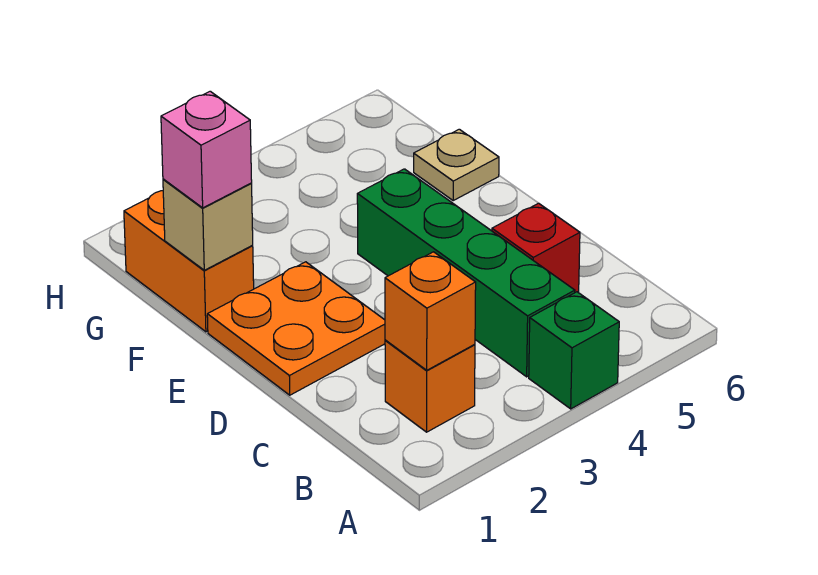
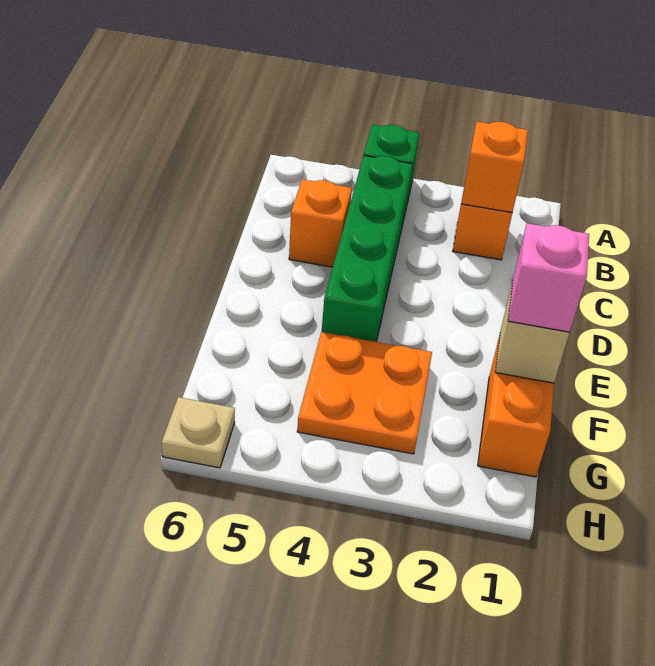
red 1x1 brick [492,203,580,293] -> orange 1x1 brick [289,179,352,267]
orange 2x2 plate [207,262,385,395] -> orange 2x2 plate moved to [297,332,432,454]
tan 1x1 plate [414,129,499,200] -> tan 1x1 plate moved to [162,397,235,468]

